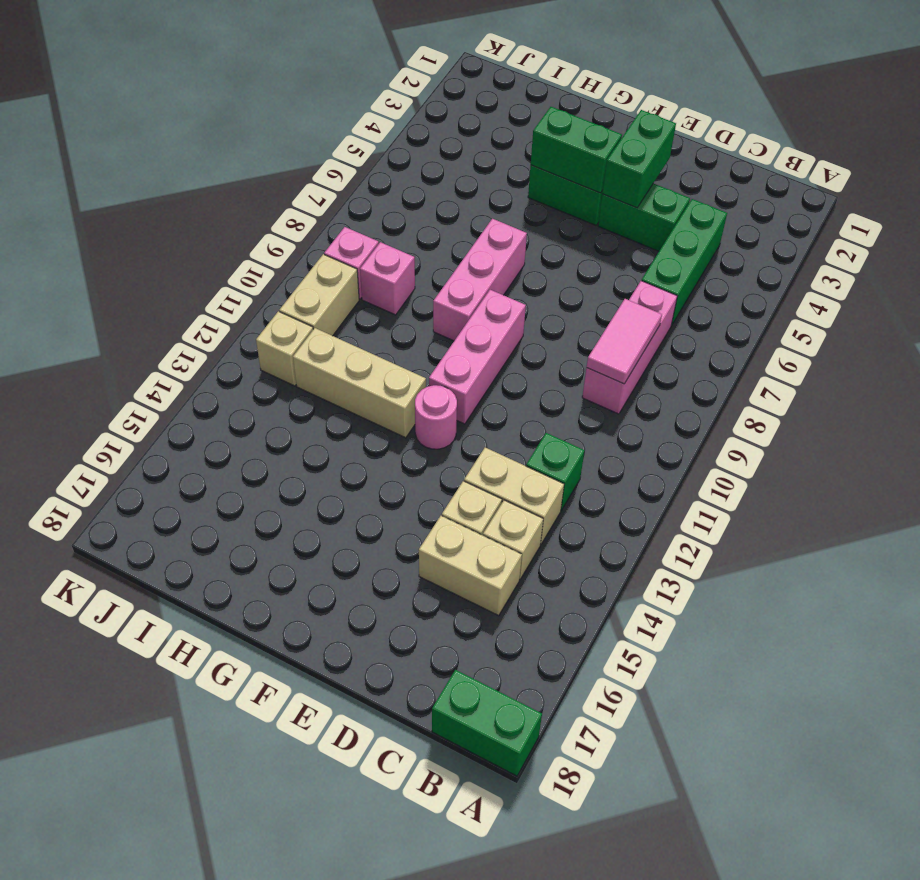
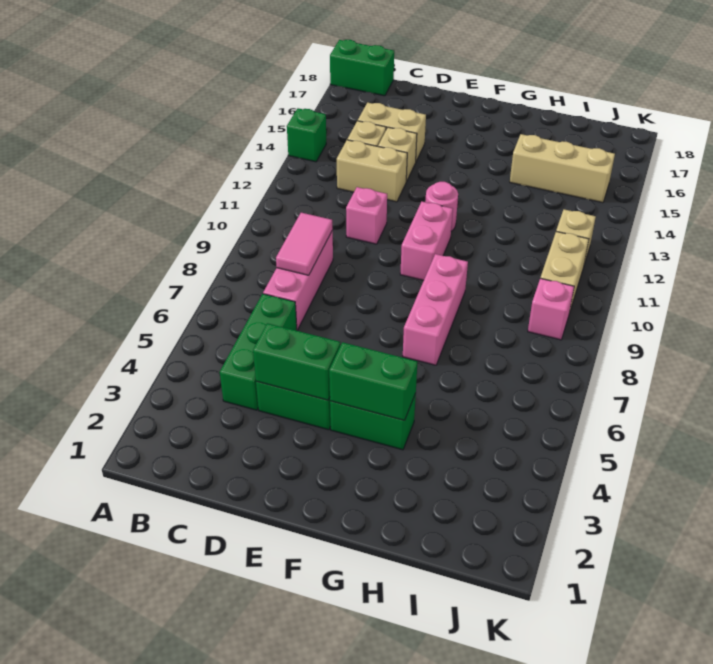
green 1x1 brick [526,433,584,510] -> green 1x1 brick moved to [287,108,326,162]
green 1x2 brick [602,110,676,208] -> green 1x2 brick turned to [253,323,340,400]
pink 1x3 brick [429,290,526,424] -> pink 1x2 brick [400,201,453,280]
tan 1x3 brick [293,328,426,438] -> tan 1x3 brick moved to [510,134,615,203]
pink 1x1 brick [360,242,415,315] -> pink 1x1 brick moved to [346,187,387,244]

